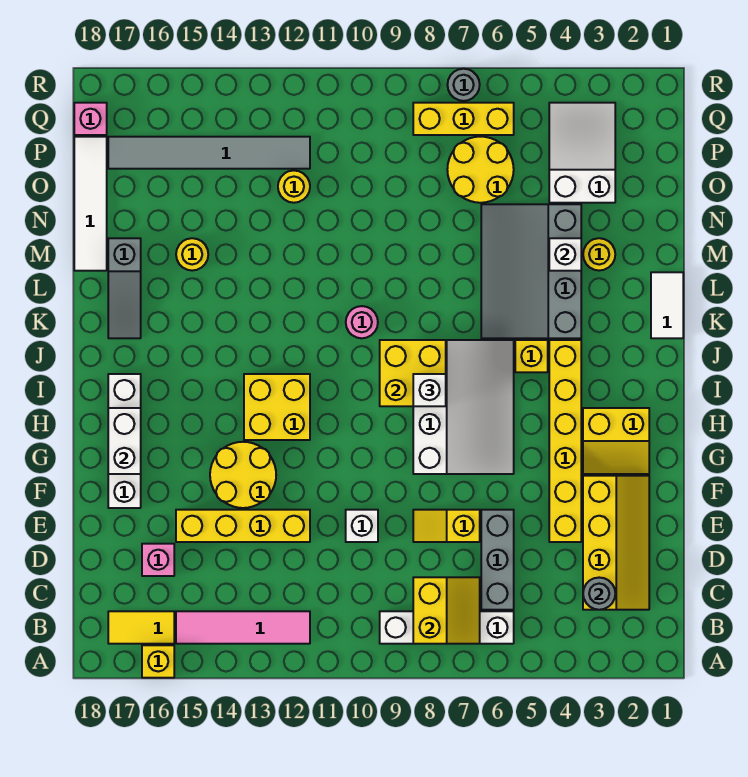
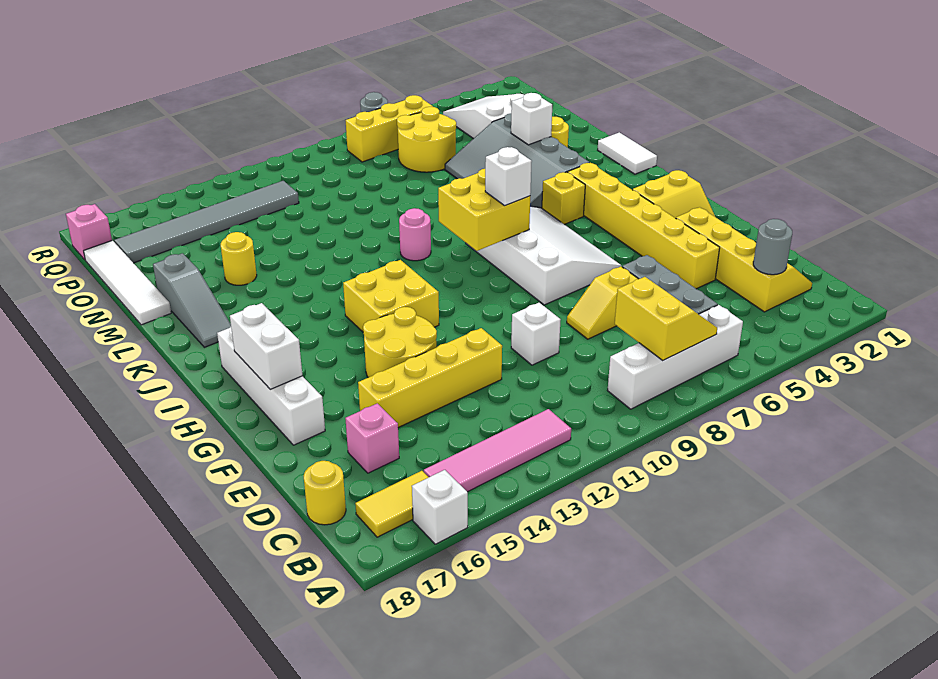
yellow 1x1 brick [142,645,174,678] -> white 1x1 brick [412,470,468,544]
yellow 1x1 round brick [278,171,310,203] -> yellow 1x1 round brick moved to [304,461,346,525]

